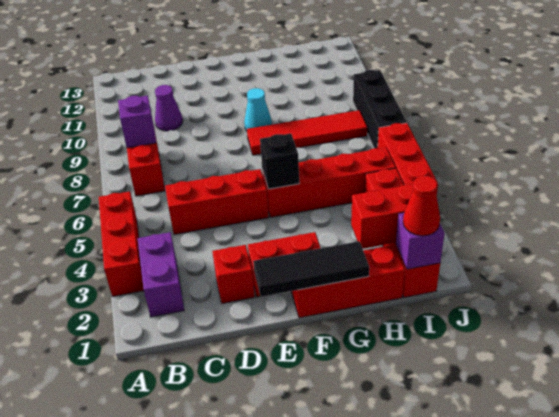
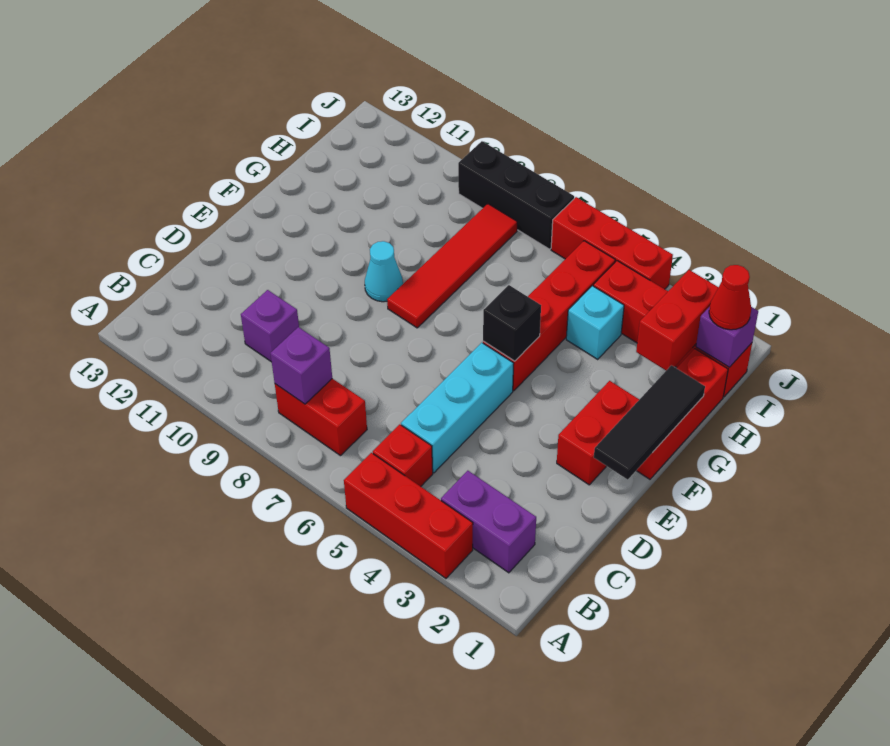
red 1x3 brick [165,169,269,235] -> cyan 1x3 brick [401,343,514,473]
purple 1x1 cone [155,85,183,131] -> purple 1x1 brick [241,290,299,362]
red 1x1 brick [212,245,255,304] -> red 1x1 brick moved to [373,424,433,486]
none -> cyan 1x1 brick [566,286,624,359]

